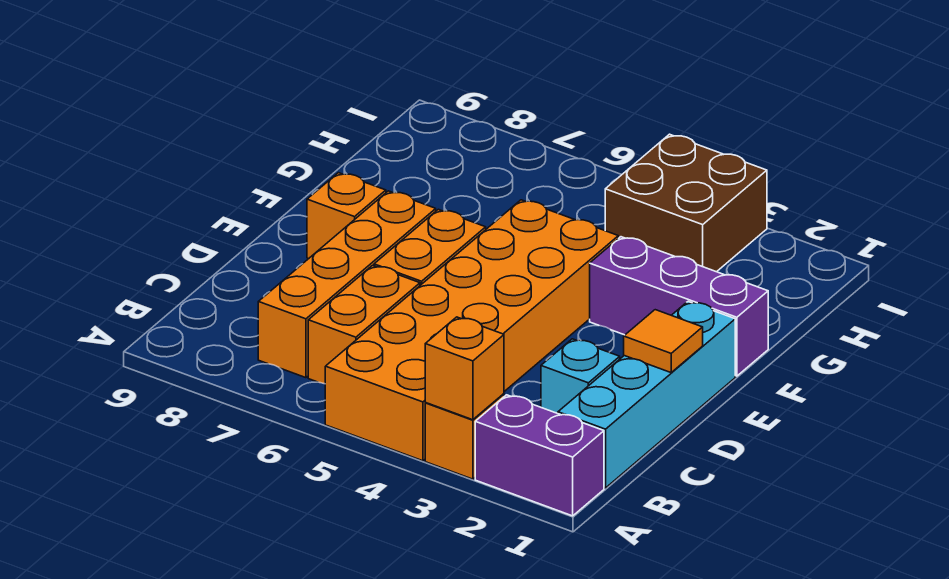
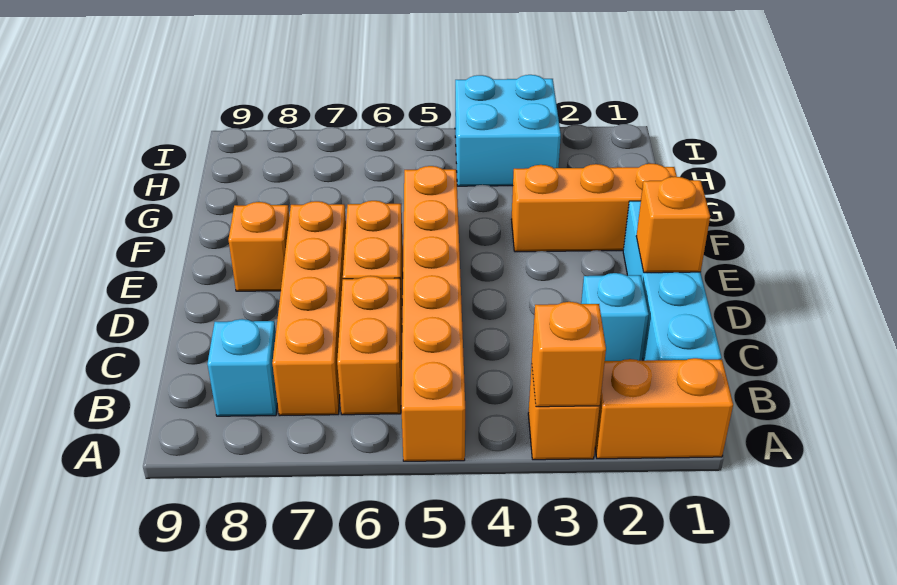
purple 1x2 brick [475,395,604,516] -> orange 1x2 brick [595,358,733,459]
orange 2x6 brick [325,200,618,461] -> orange 1x6 brick [401,166,465,461]
none -> cyan 1x1 brick [207,319,277,416]
orange 1x1 tile [624,310,703,373] -> orange 1x1 brick [636,177,710,273]
purple 1x3 brick [590,237,768,376] -> orange 1x3 brick [511,164,677,252]
brown 2x2 brick [605,134,767,272] -> cyan 2x2 brick [455,75,561,186]

